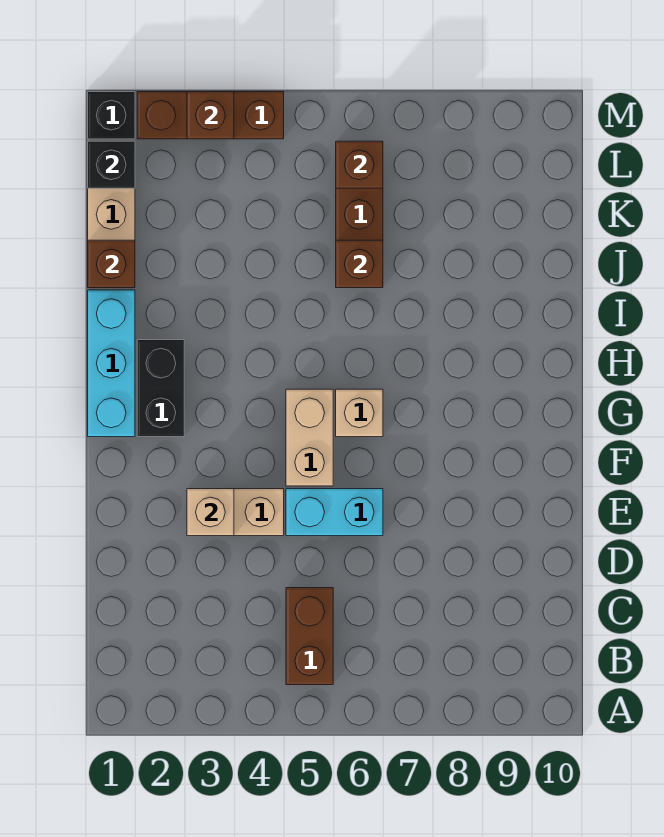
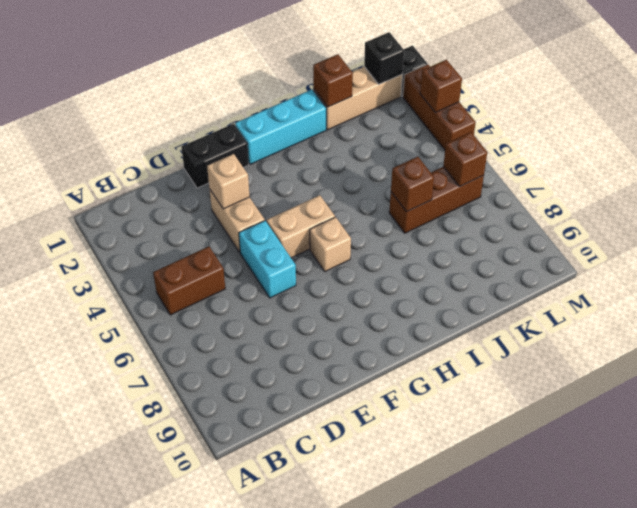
black 1x2 brick [137,340,184,437] -> black 1x2 brick moved to [181,124,249,188]

